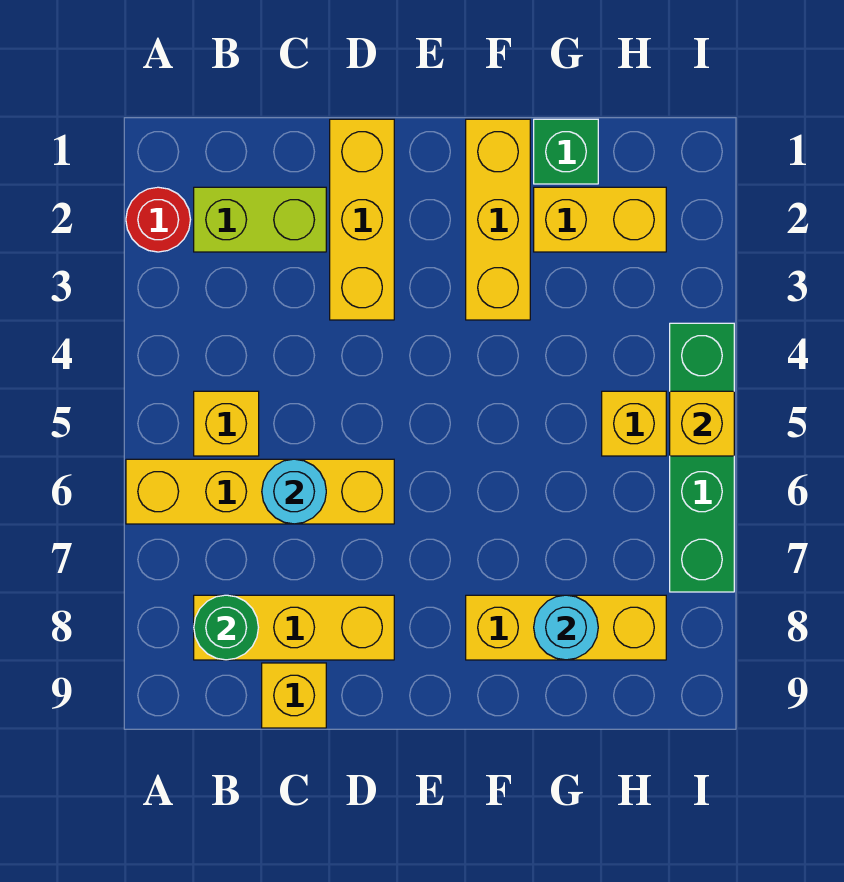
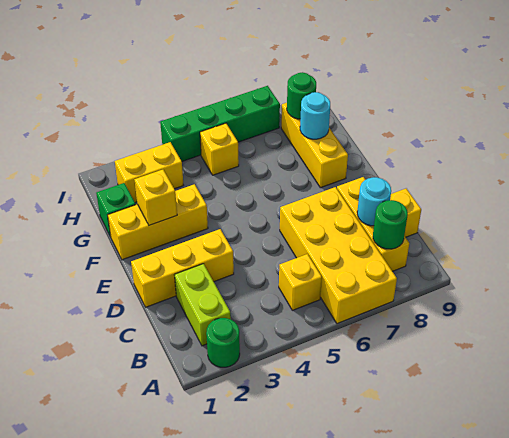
red 1x1 round brick [126,187,191,252] -> green 1x1 round brick [206,318,240,367]
yellow 1x4 brick [126,459,394,524] -> yellow 2x4 brick [280,187,397,324]
cyan 1x1 round brick [262,459,326,524] -> cyan 1x1 round brick moved to [357,177,391,226]
yellow 1x2 brick [534,187,666,252] -> yellow 1x2 brick turned to [115,142,183,203]
none -> green 1x1 round brick [287,72,316,119]
yellow 1x1 brick [670,391,734,456] -> yellow 1x1 brick moved to [135,170,177,225]

